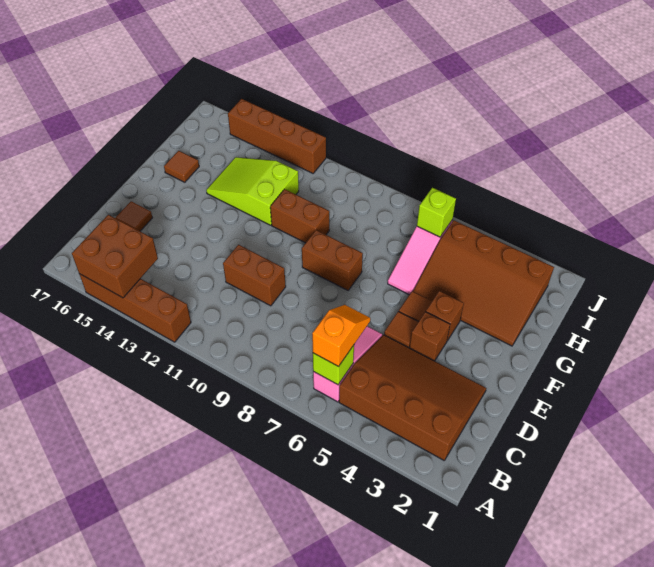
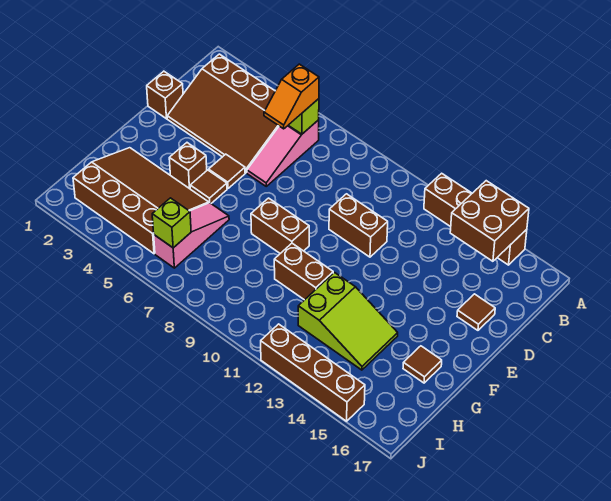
brown 1x1 brick [410,312,450,361] -> brown 1x1 brick moved to [147,71,183,119]

